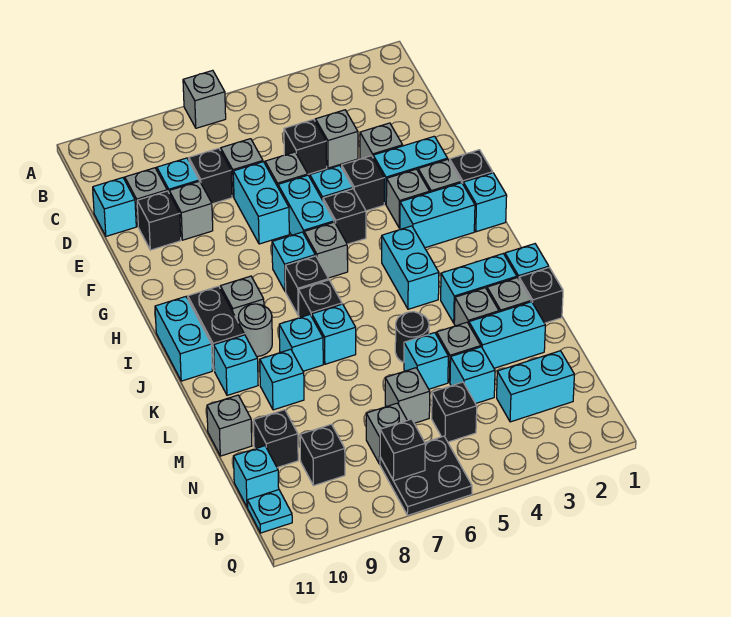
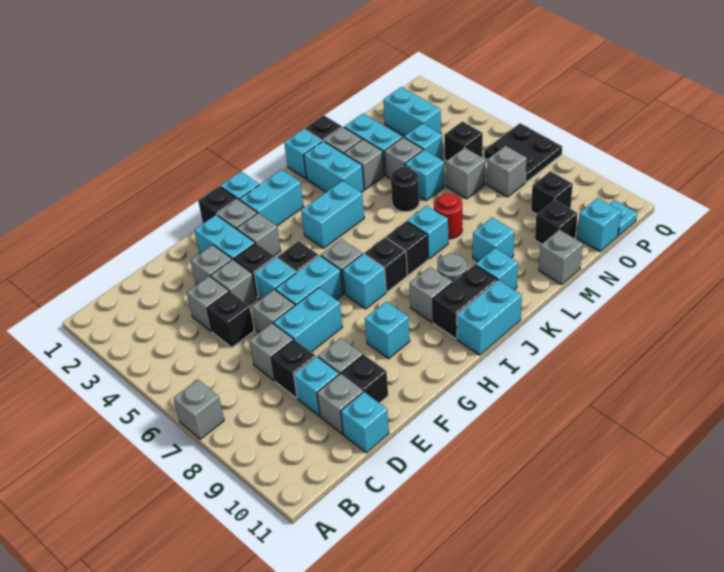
none -> grey 1x1 brick [211,259,257,304]
cyan 1x2 brick [400,183,475,248] -> cyan 1x2 brick turned to [240,170,304,226]
cyan 1x1 brick [279,315,323,371] -> cyan 1x1 brick moved to [365,301,410,359]
none -> red 1x1 round brick [434,193,462,239]
black 1x1 brick [380,419,425,481] -> none

